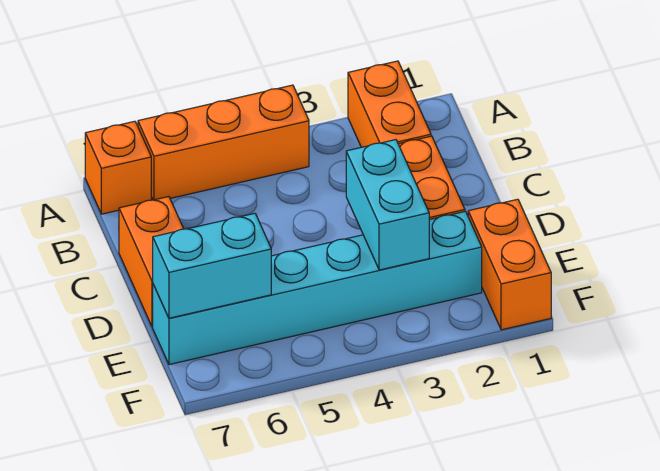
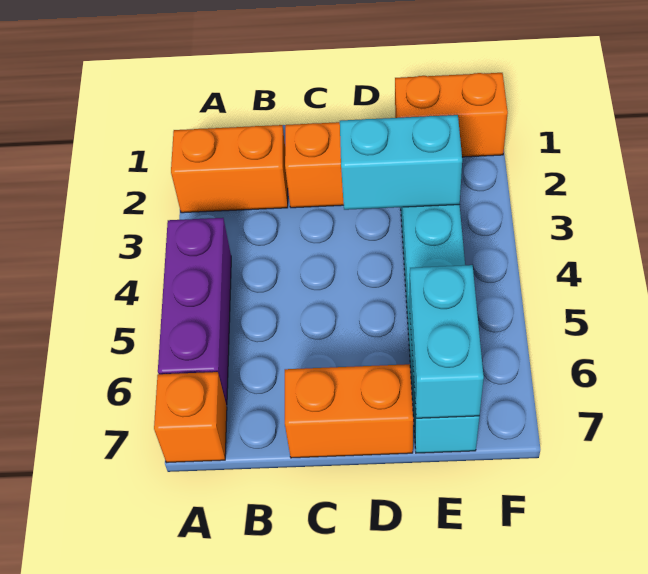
orange 1x3 brick [138,85,309,200] -> purple 1x3 brick [158,218,231,405]

